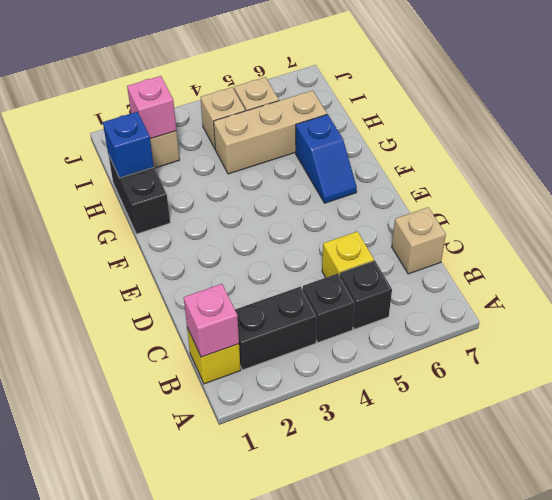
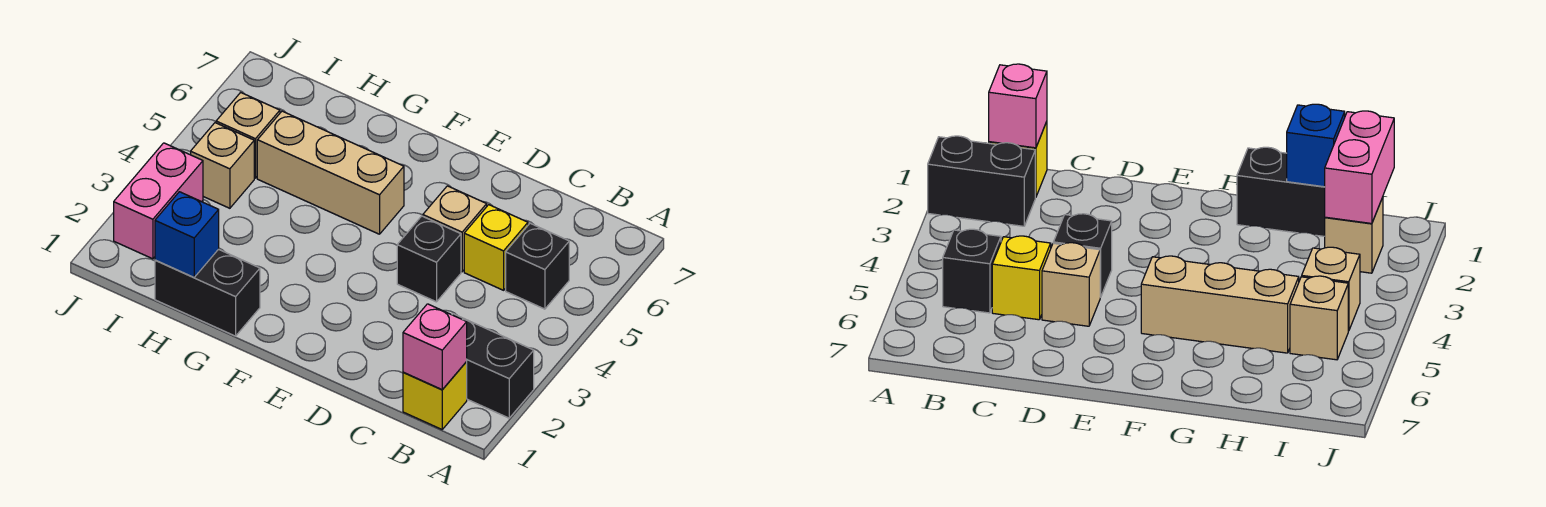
black 1x2 brick [235,287,317,370] -> black 1x2 brick turned to [452,314,534,418]
black 1x1 brick [303,274,355,342] -> black 1x1 brick moved to [397,216,461,302]
tan 1x1 brick [392,207,446,274] -> tan 1x1 brick moved to [423,186,487,272]
blue 1x2 slope [295,114,357,203] -> none
tan 1x3 brick [214,90,327,174] -> tan 1x3 brick turned to [257,111,404,234]
pink 1x1 brick [127,76,176,139] -> pink 1x2 brick [114,143,203,259]

